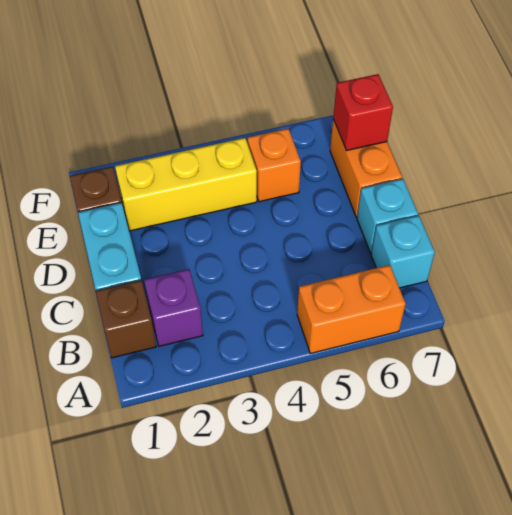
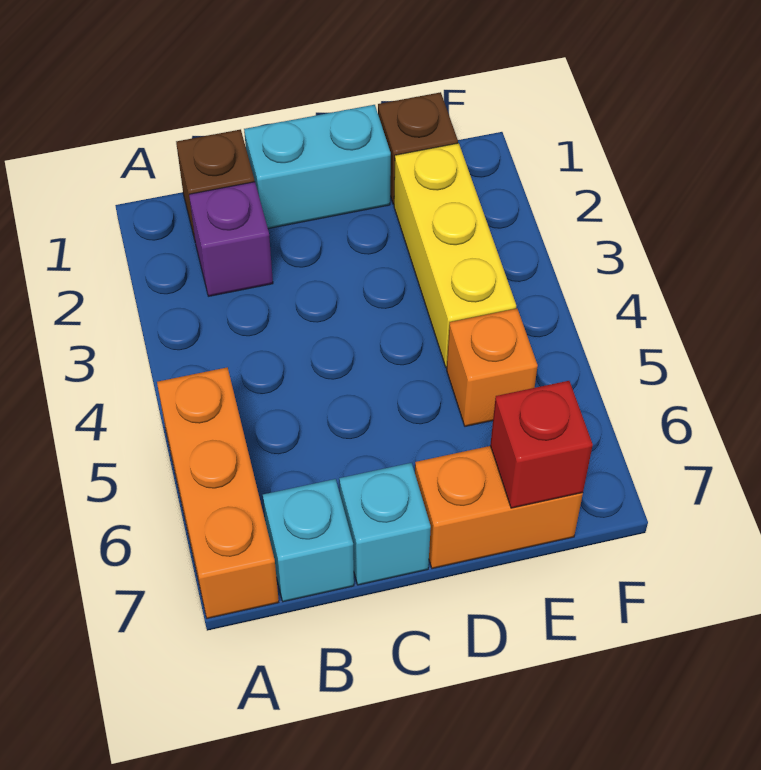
orange 1x2 brick [297,265,406,354] -> orange 1x3 brick [157,367,279,618]

